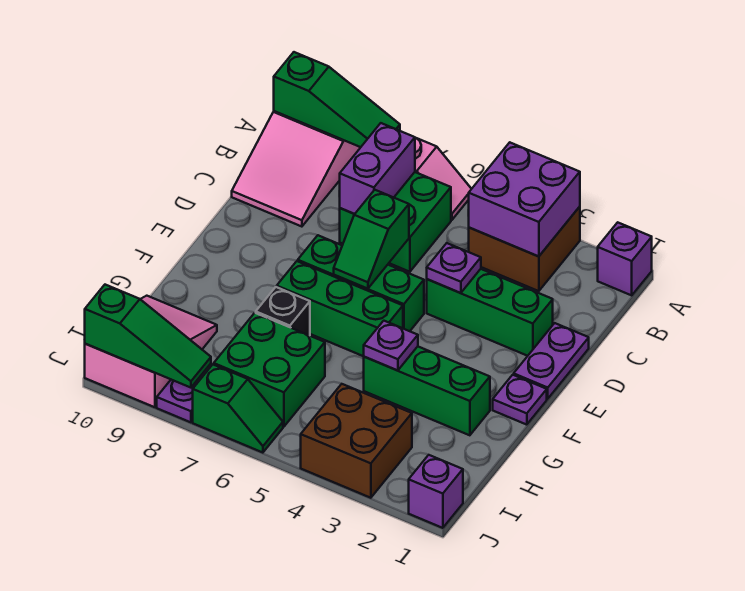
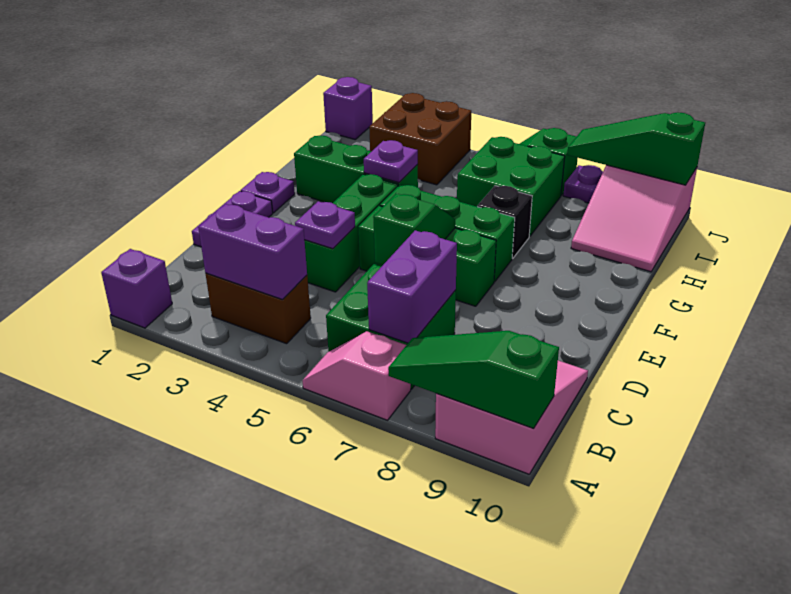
brown 2x2 brick [469,207,580,291] -> brown 1x2 brick [205,273,311,344]
purple 2x2 brick [468,142,580,257] -> purple 1x2 brick [198,204,307,300]
green 1x3 brick [427,269,553,356] -> green 1x3 brick turned to [305,174,398,292]

